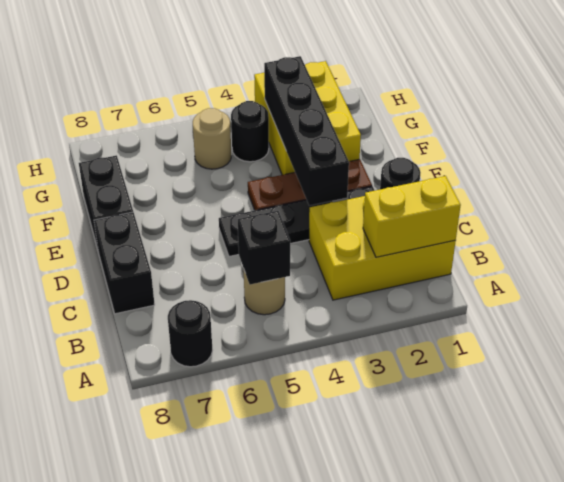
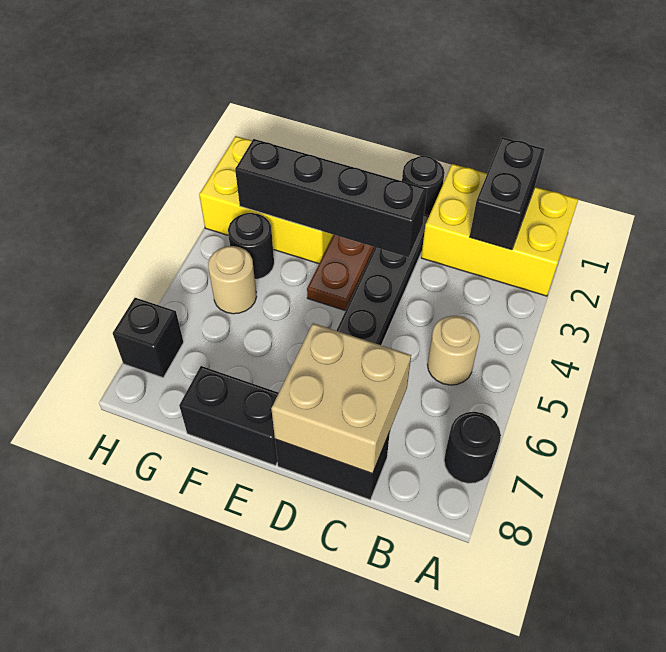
yellow 2x3 brick [309,196,456,300] -> yellow 2x3 brick turned to [421,164,578,296]
yellow 1x2 brick [363,176,461,257] -> black 1x2 brick [470,137,545,250]
black 1x1 brick [238,211,290,285] -> black 1x1 brick moved to [113,298,184,378]
none -> tan 2x2 brick [271,323,411,474]

